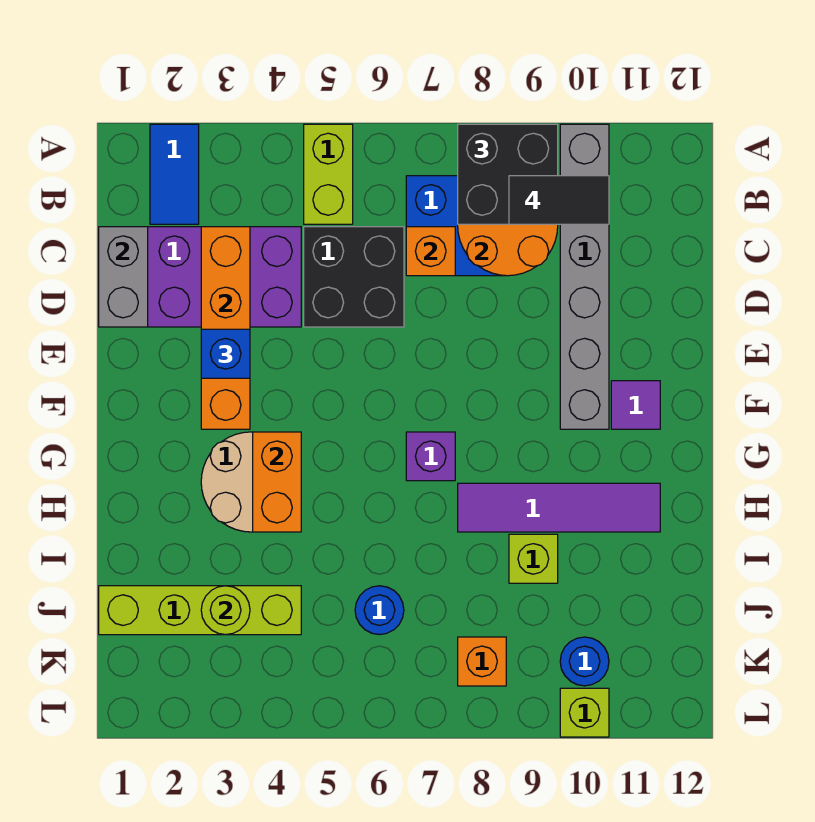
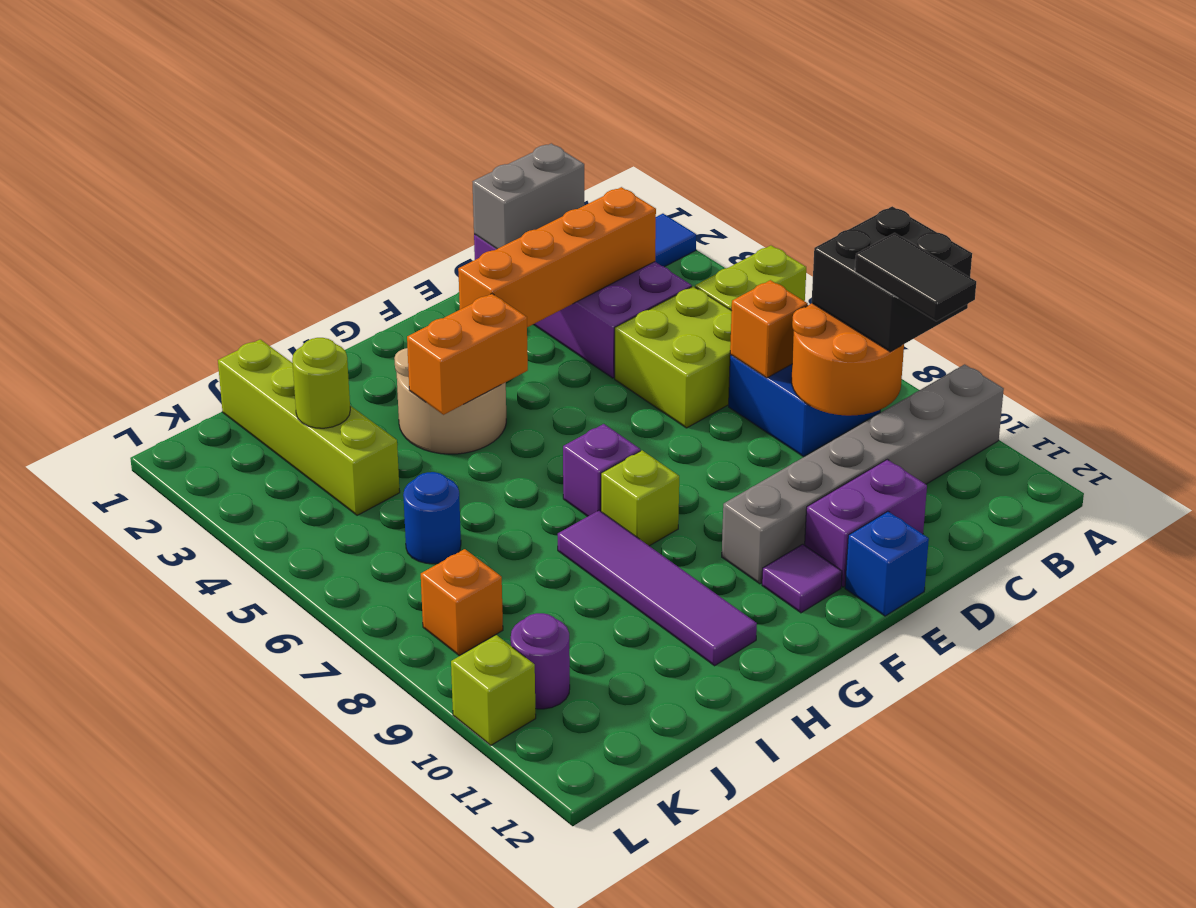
black 2x2 brick [304,227,404,327] -> lime 2x2 brick [615,286,732,428]
none -> purple 1x2 brick [805,459,927,587]
blue 1x1 brick [201,329,250,378] -> blue 1x1 brick moved to [845,511,929,616]
lime 1x1 brick [509,534,558,583] -> lime 1x1 brick moved to [601,450,679,546]
blue 1x1 round brick [560,637,609,686] -> purple 1x1 round brick [511,613,570,709]

